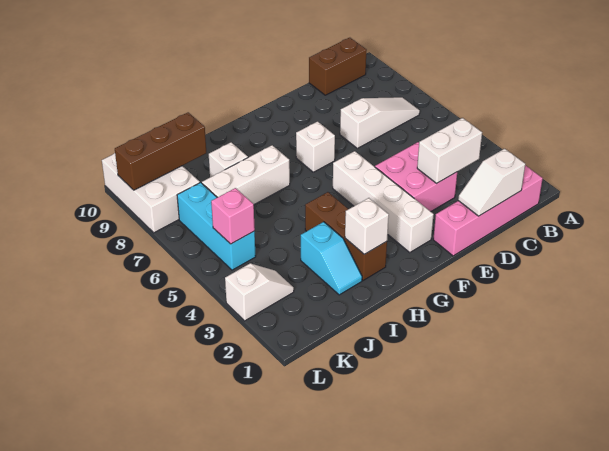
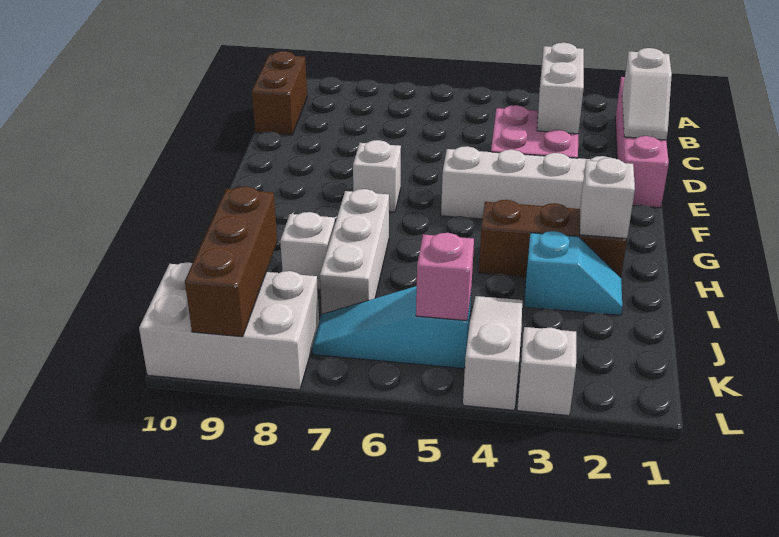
white 1x3 slope [340,97,420,148] -> white 1x3 slope moved to [463,296,522,410]
cyan 1x3 brick [177,183,256,270] -> cyan 1x3 slope [312,286,471,369]

